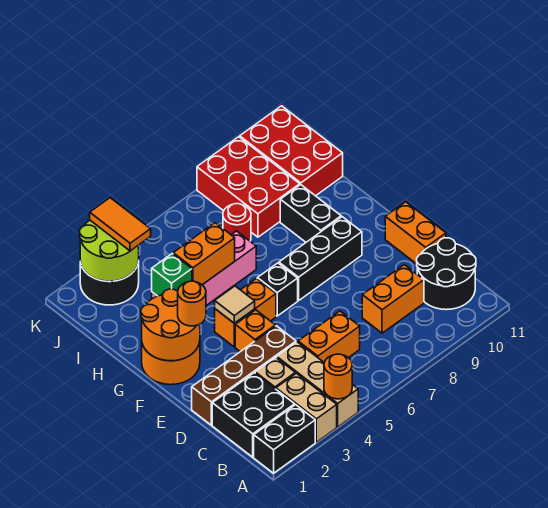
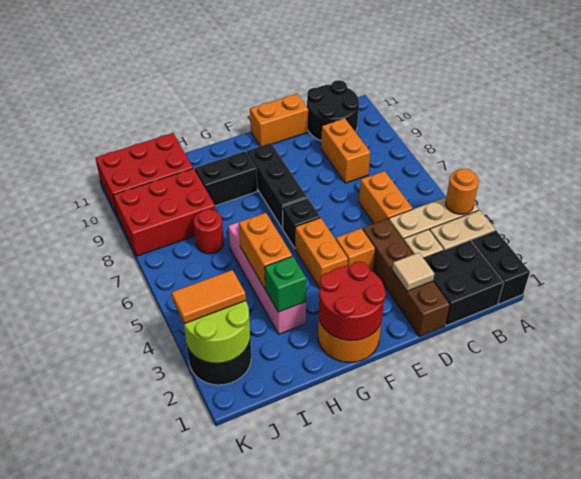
orange 2x2 round brick [141,289,200,361] -> red 2x2 round brick [319,261,386,341]
orange 1x1 round brick [178,281,206,326] -> none
tan 1x1 tile [215,286,255,323] -> tan 1x1 tile moved to [392,253,434,291]

